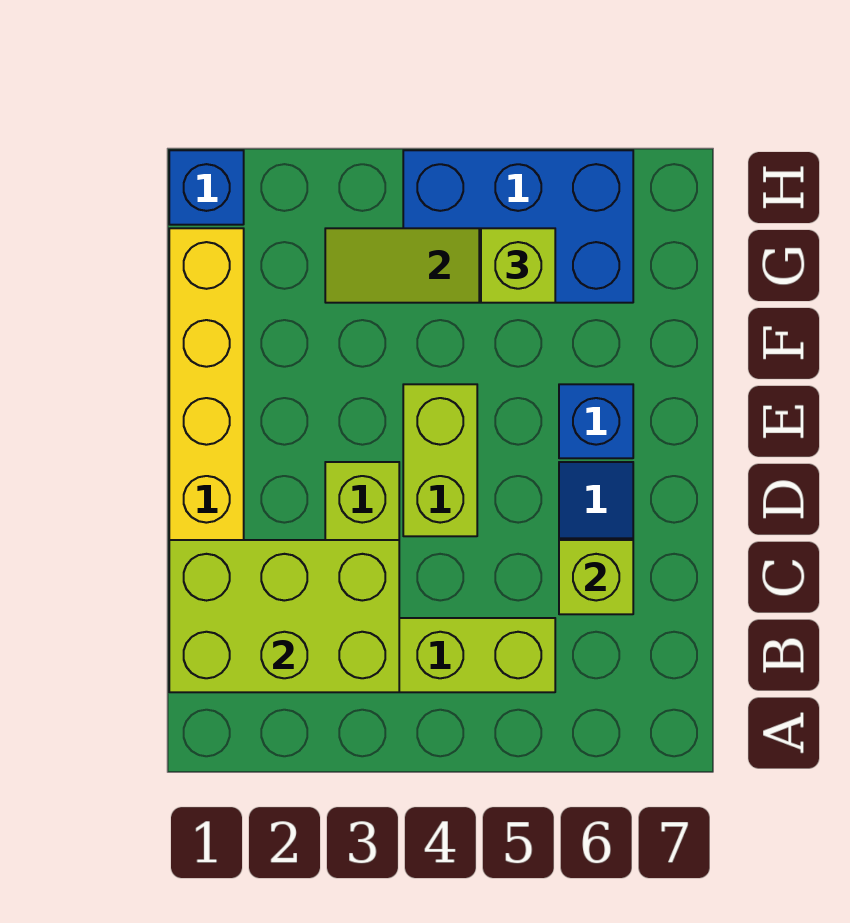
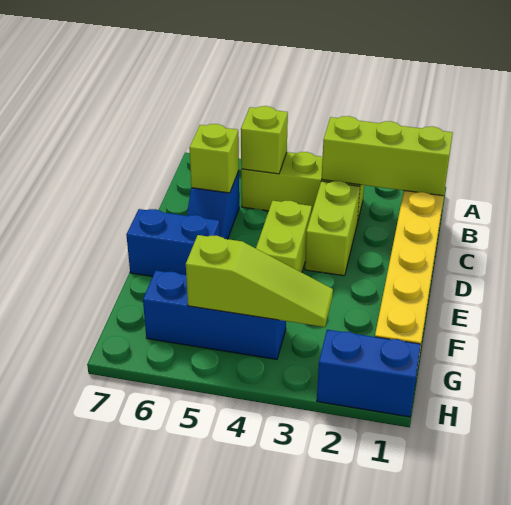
lime 2x3 brick [169,540,399,692] -> lime 1x3 brick [322,116,453,196]
blue 1x1 brick [559,384,633,458] -> blue 1x2 brick [126,209,220,276]
blue 2x3 brick [403,150,633,303] -> blue 1x3 brick [143,271,286,359]
lime 1x1 brick [481,228,555,303] -> lime 1x1 brick moved to [241,106,288,174]
blue 1x1 brick [169,150,244,225] -> blue 1x2 brick [317,330,421,417]

